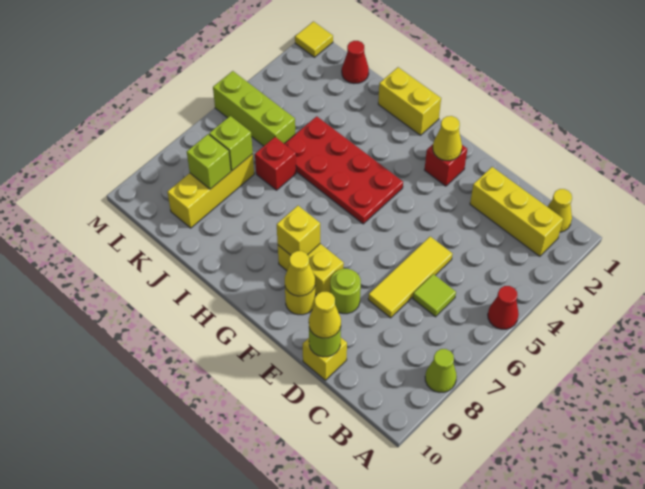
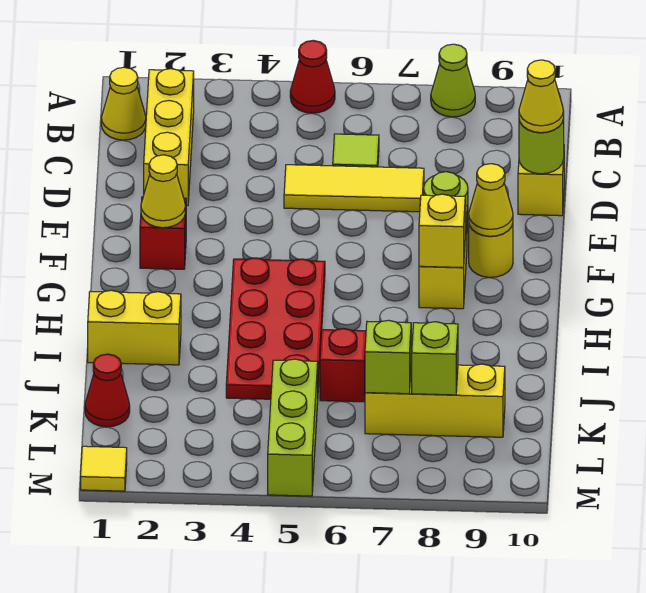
yellow 1x2 brick [378,67,441,135] -> yellow 1x2 brick turned to [88,290,181,365]

